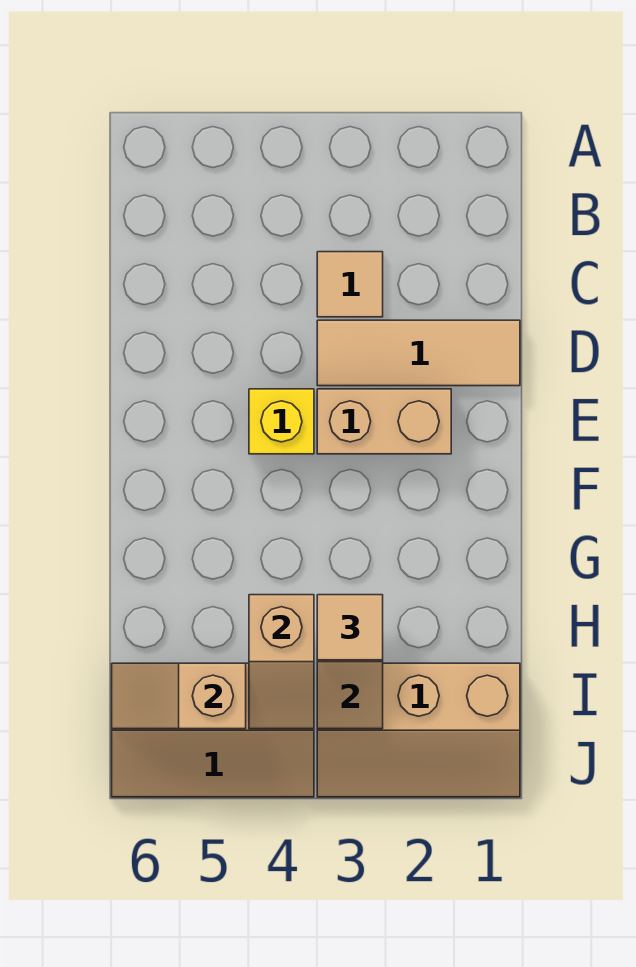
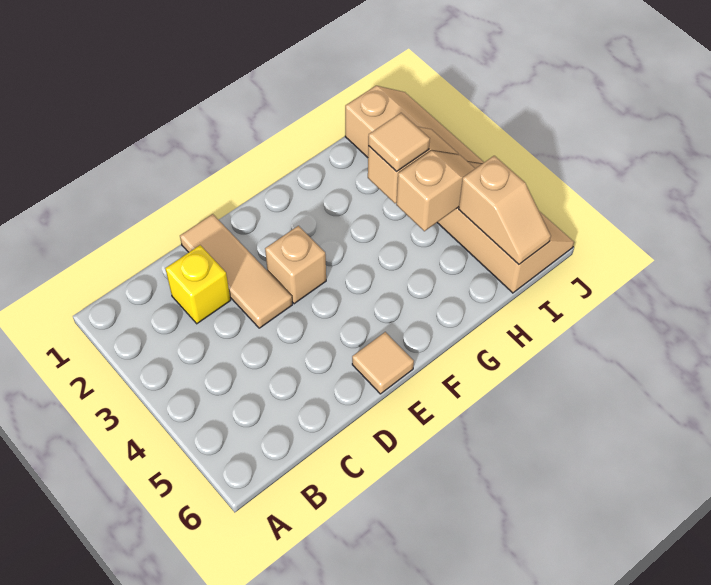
tan 1x1 tile [317,252,383,317] -> tan 1x1 tile moved to [352,332,414,394]
tan 1x2 brick [317,389,451,454] -> tan 1x1 brick [265,226,326,304]
yellow 1x1 brick [249,389,314,454] -> yellow 1x1 brick moved to [165,245,231,324]

